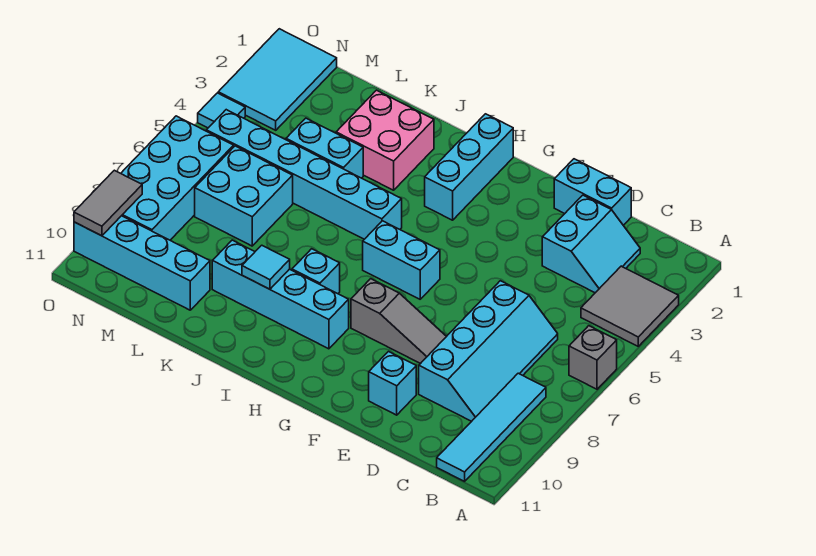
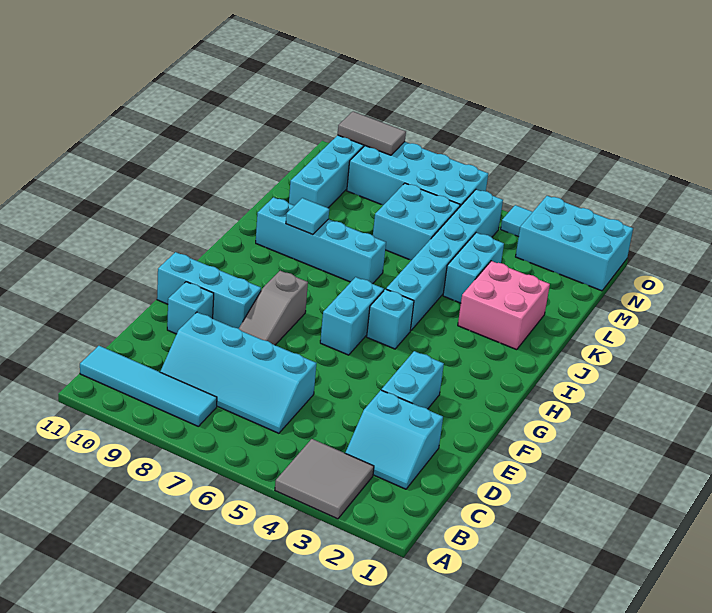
grey 1x1 brick [569,326,617,389] -> none
cyan 1x2 brick [554,159,631,225] -> cyan 1x2 brick moved to [382,351,444,409]
cyan 1x3 brick [425,114,513,220] -> cyan 1x3 brick moved to [157,252,261,329]
cyan 1x4 brick [212,240,349,349] -> cyan 1x4 brick turned to [256,197,386,284]
cyan 1x1 brick [292,249,340,294] -> cyan 1x1 brick moved to [367,289,414,349]
cyan 2x3 tile [218,29,337,130] -> cyan 2x3 brick [516,196,633,291]

